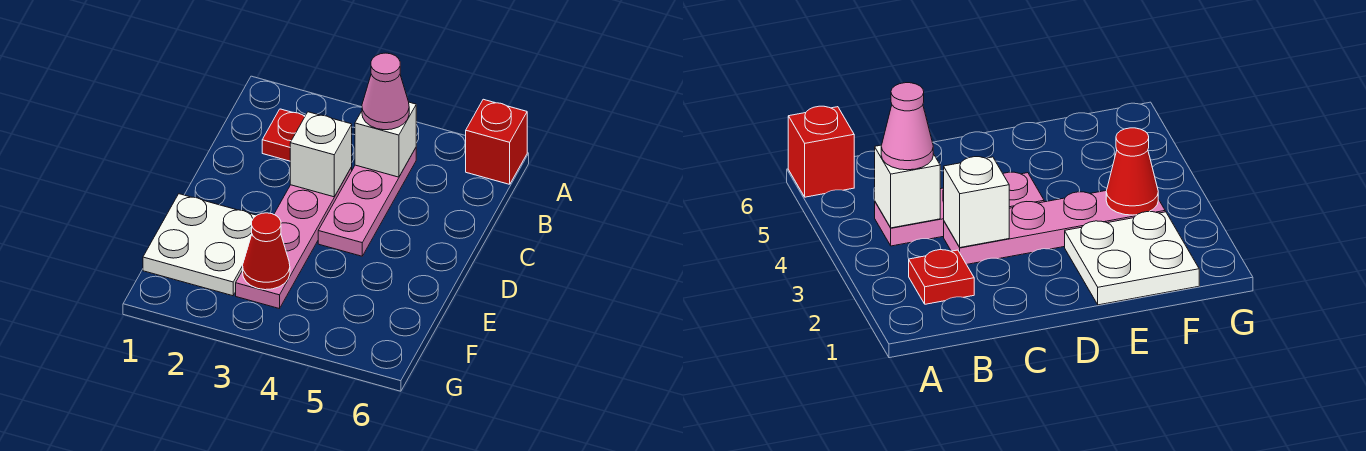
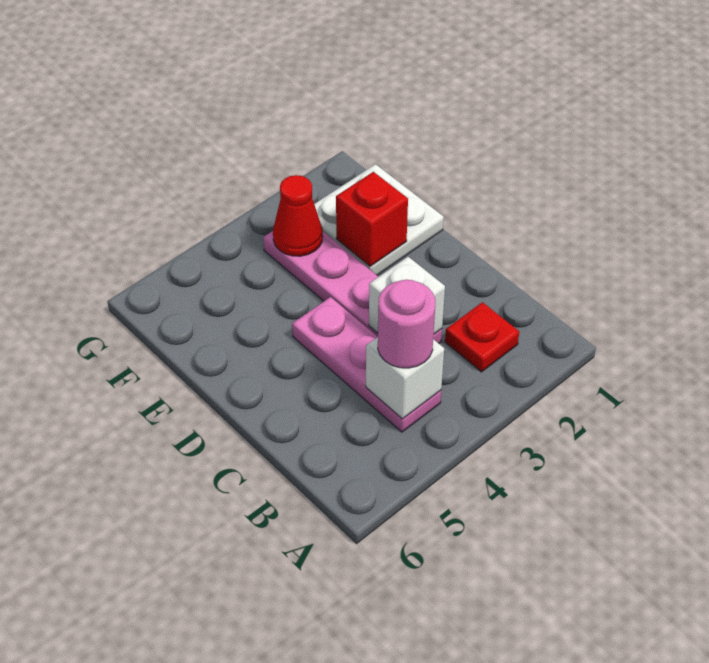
red 1x1 brick [466,99,527,184] -> red 1x1 brick moved to [336,172,408,266]
pink 1x1 cone [362,53,409,130] -> pink 1x1 round brick [378,280,435,368]

